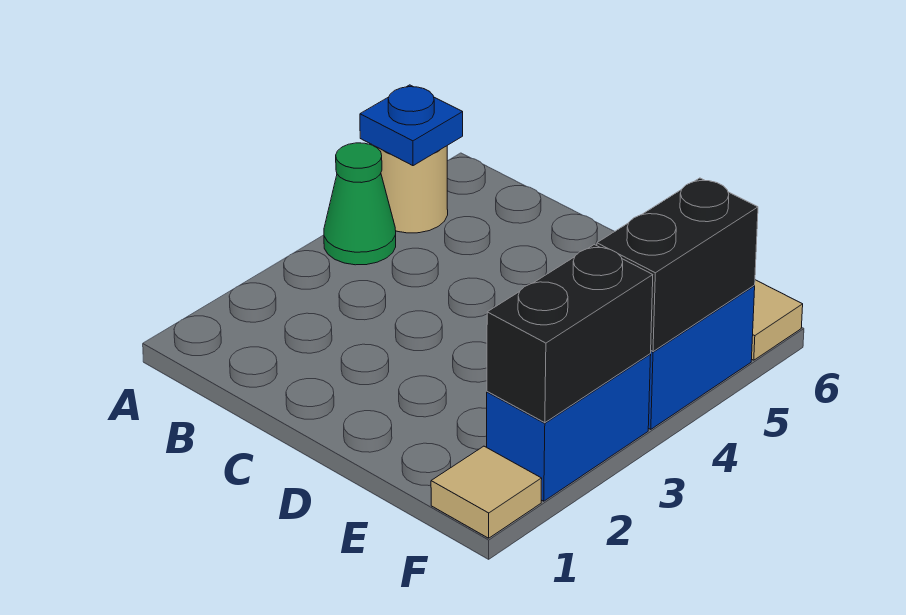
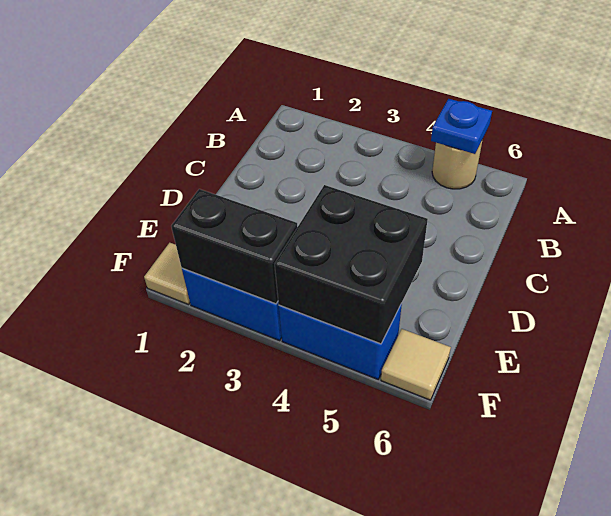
green 1x1 cone [324,143,396,265] -> none
black 1x2 brick [597,178,758,352] -> black 2x2 brick [275,185,428,344]

